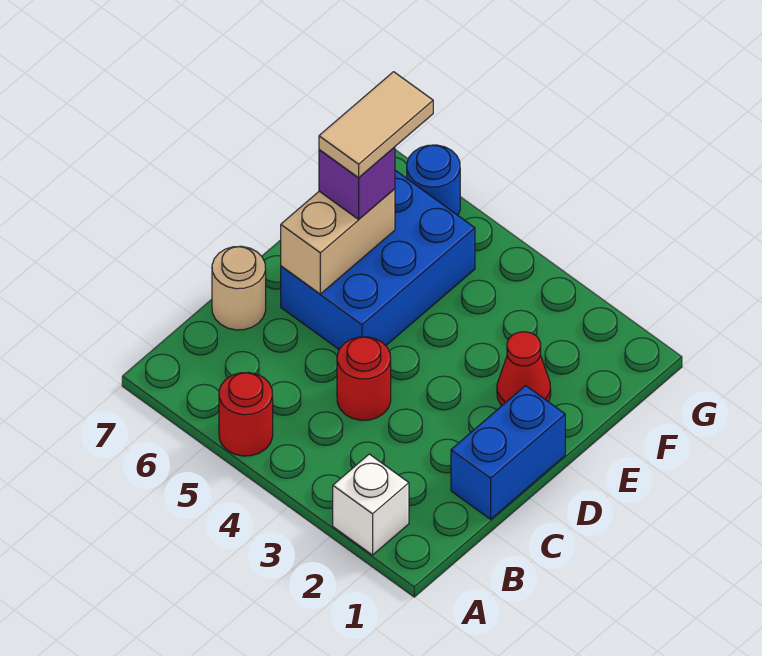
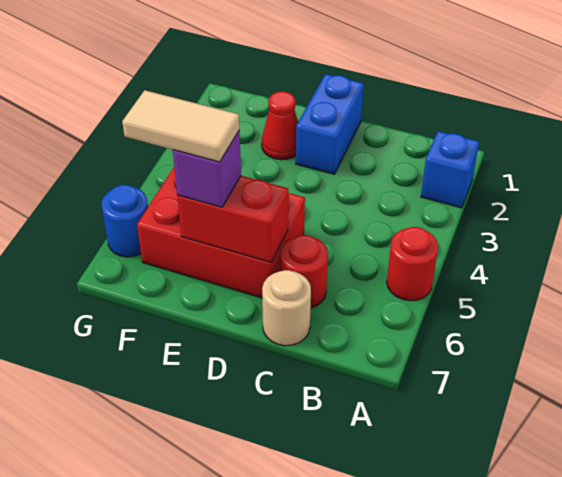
white 1x1 brick [333,454,409,555] -> blue 1x1 brick [421,131,479,208]
blue 1x2 brick [451,386,565,519] -> blue 1x2 brick turned to [296,74,364,174]
red 1x1 round brick [337,337,391,420] -> red 1x1 round brick moved to [280,235,328,308]
blue 2x3 brick [281,170,475,349] -> red 2x3 brick [137,168,305,298]
tan 1x2 brick [281,189,395,294] -> red 1x2 brick [177,176,288,262]

